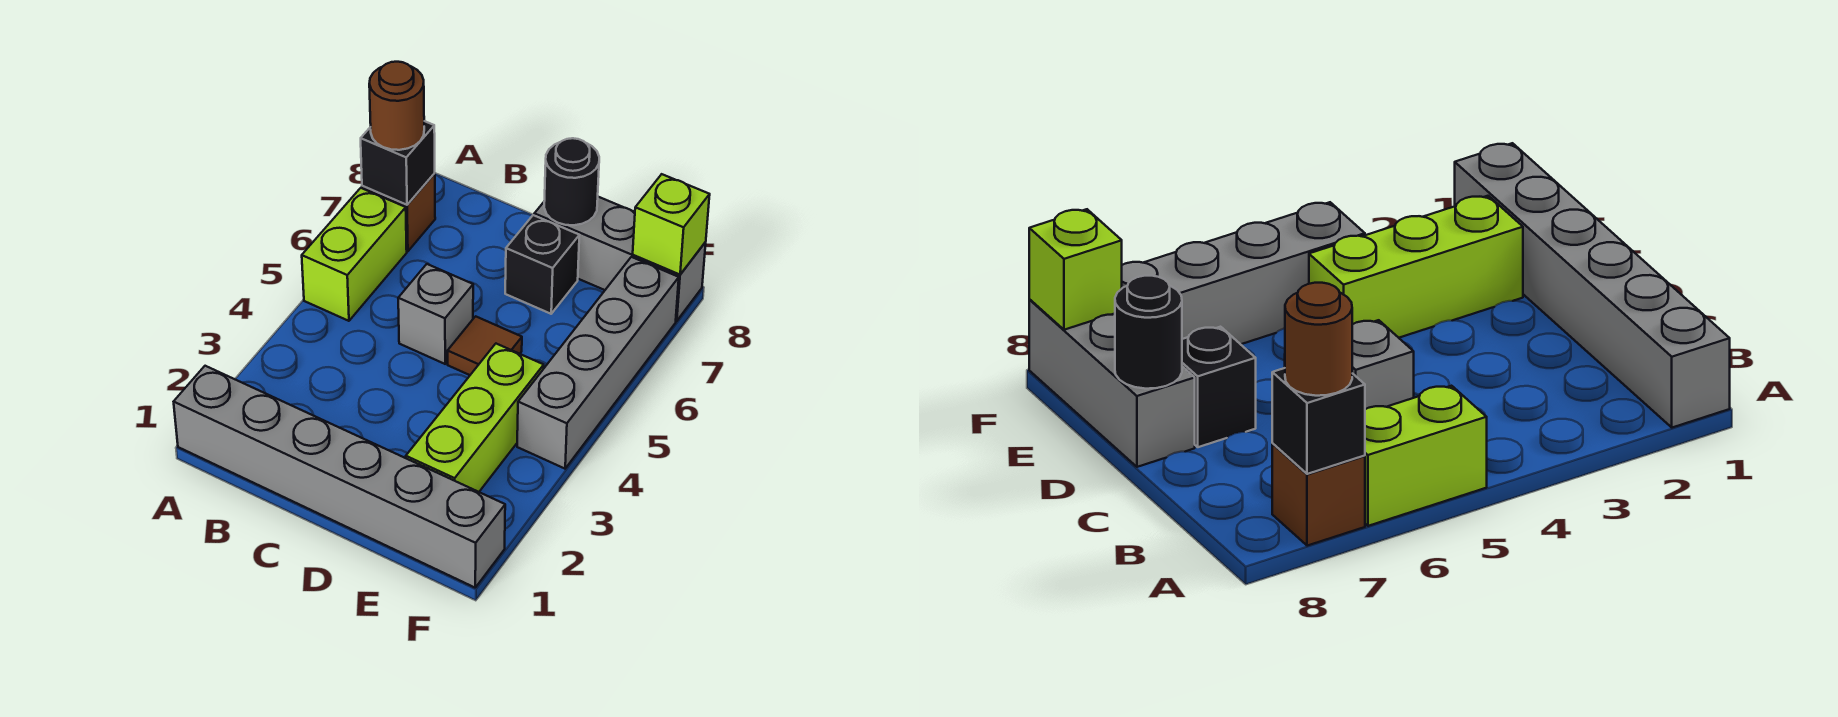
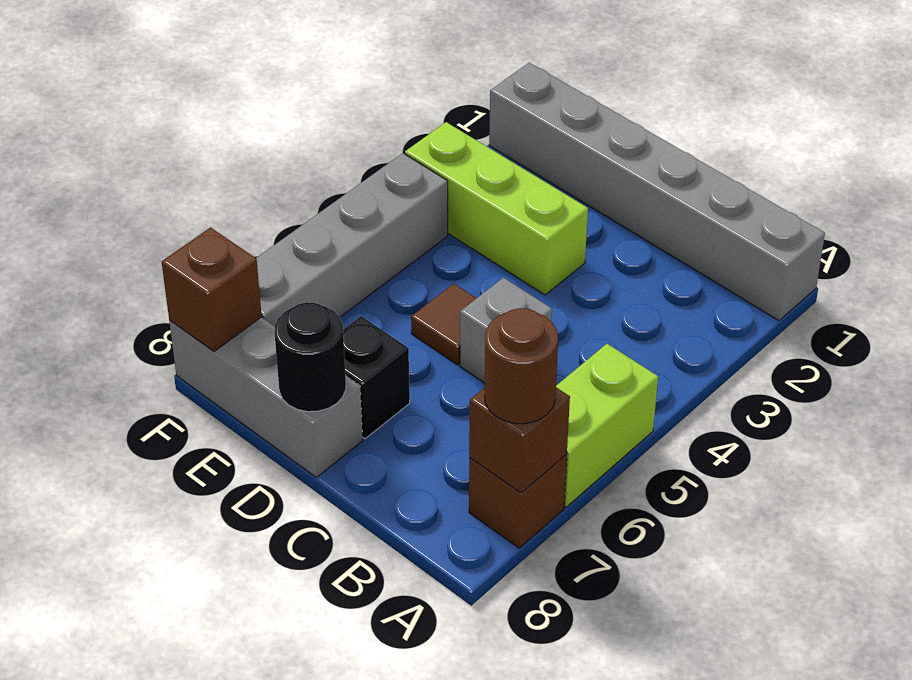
black 1x1 brick [361,121,435,205] -> brown 1x1 brick [469,387,570,493]
lime 1x3 brick [406,344,544,492] -> lime 1x3 brick turned to [405,122,588,295]
lime 1x1 brick [633,174,710,275] -> brown 1x1 brick [162,228,262,352]

